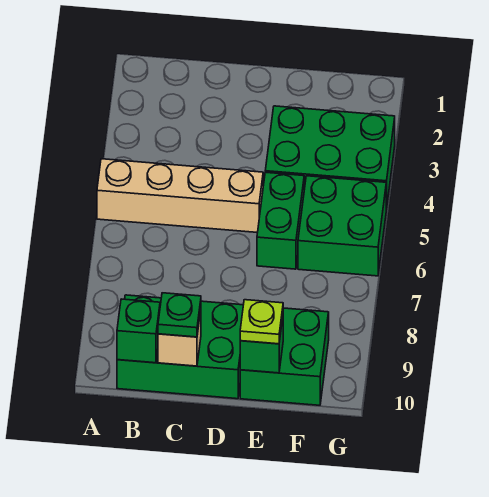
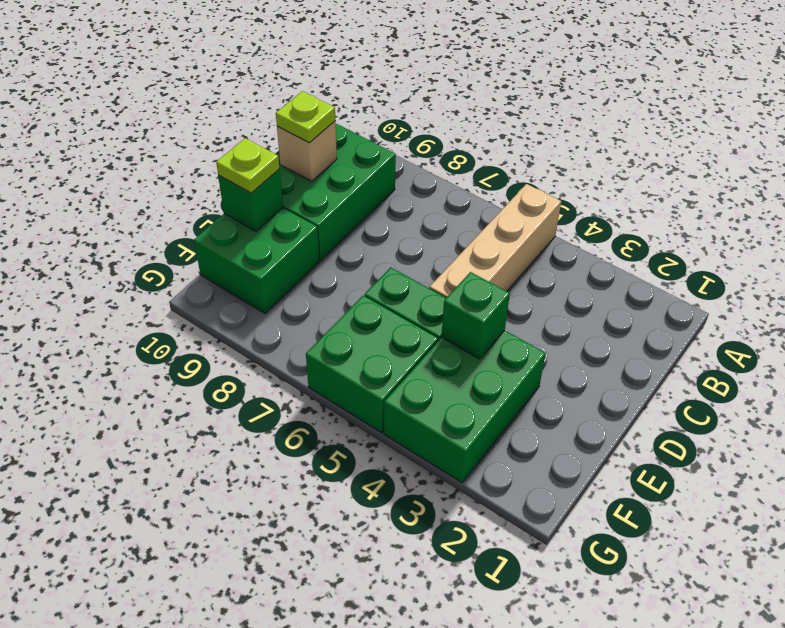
green 1x1 brick [117,299,160,363] -> green 1x1 brick moved to [441,272,510,359]
green 1x1 plate [158,293,201,337] -> lime 1x1 plate [276,91,335,143]

